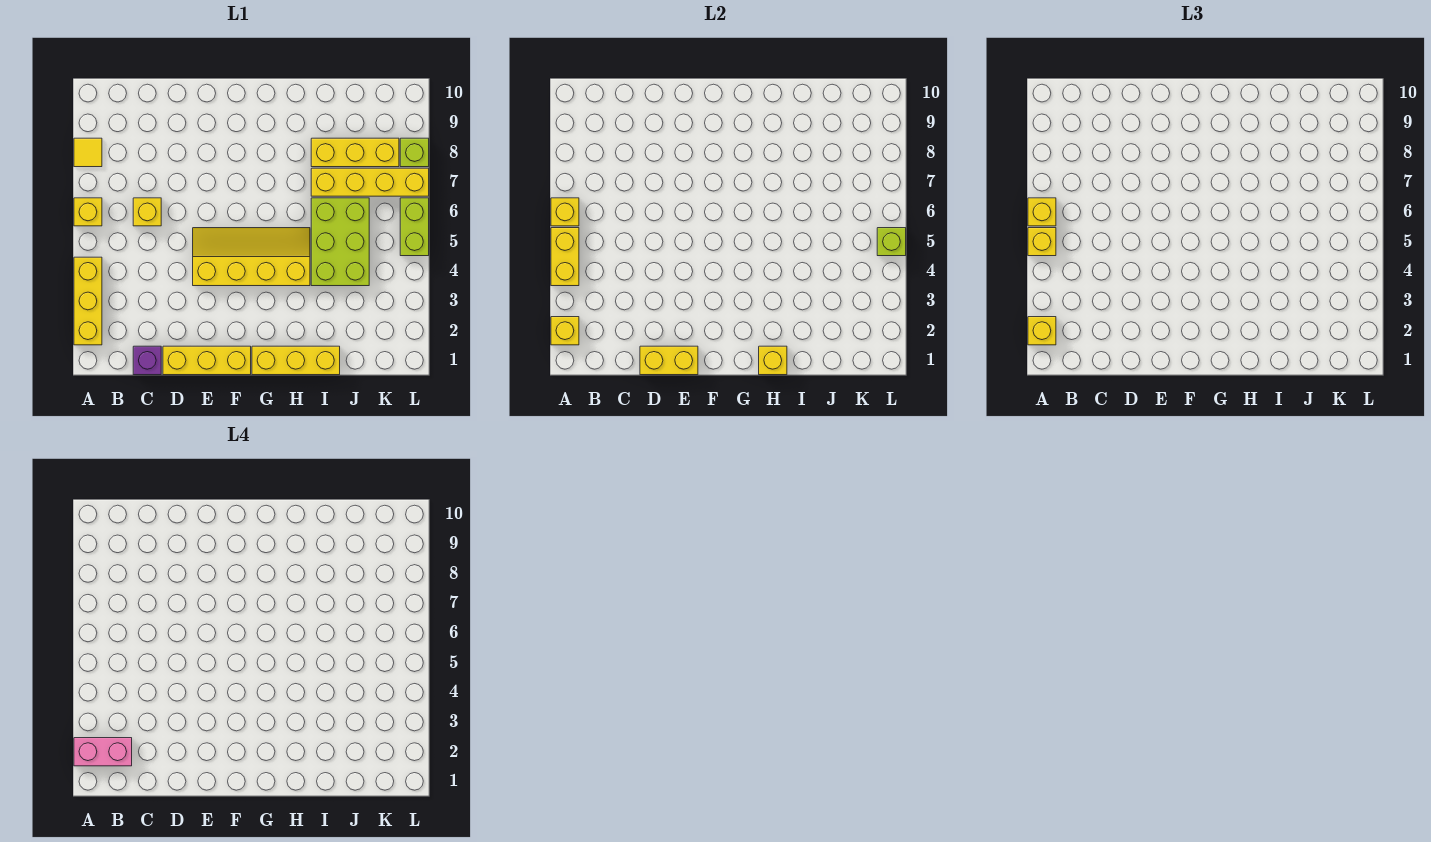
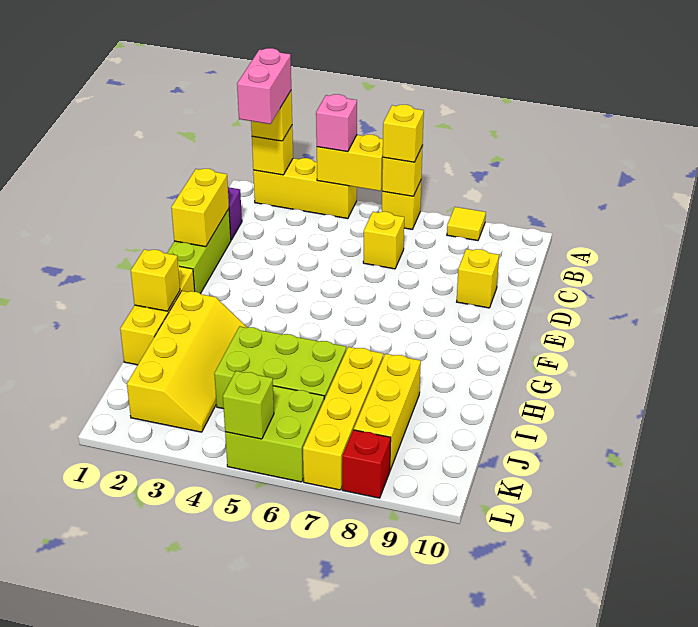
none -> pink 1x1 brick [316,94,357,152]
yellow 1x1 brick [1028,228,1056,256] -> yellow 1x1 brick moved to [457,249,499,308]
yellow 1x3 brick [163,346,251,375] -> lime 1x3 brick [167,209,231,294]
yellow 2x4 slope [193,228,310,286] -> yellow 2x4 slope moved to [127,291,247,432]
lime 1x2 brick [400,198,429,256] -> lime 2x2 brick [225,386,324,482]
lime 1x1 brick [400,138,429,167] -> red 1x1 brick [342,430,391,498]

